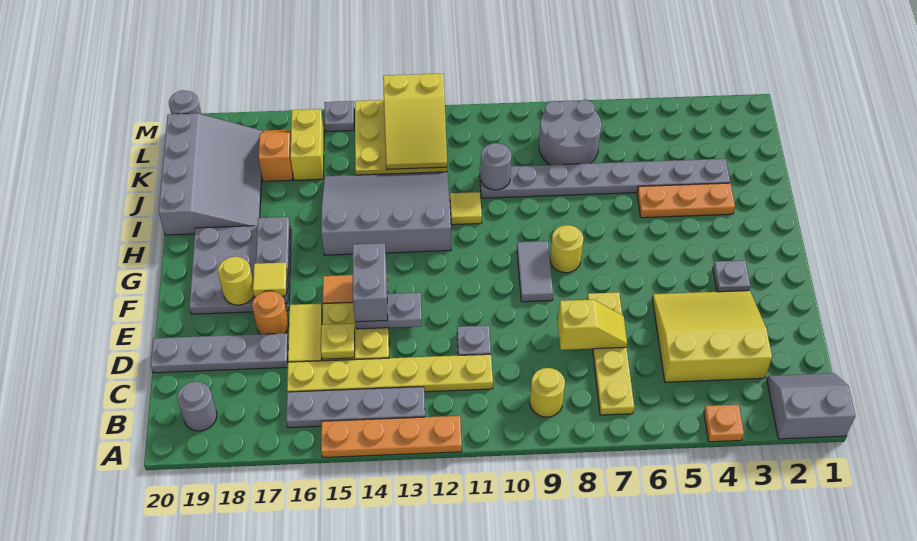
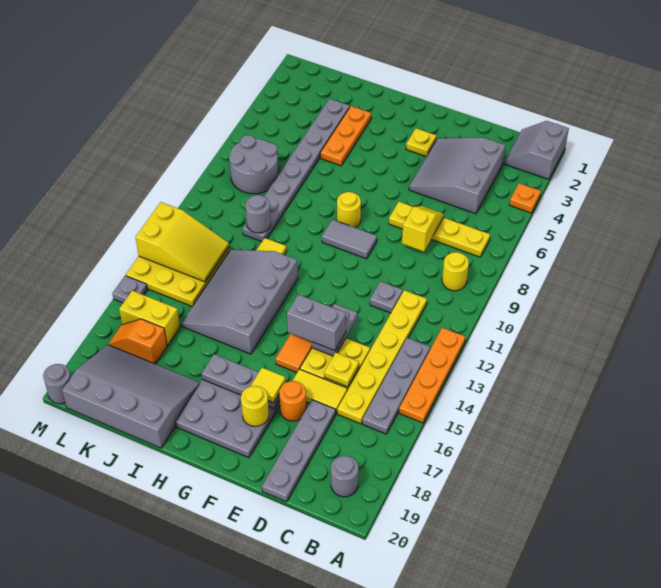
yellow 3x3 slope [652,290,772,382] -> grey 3x3 slope [409,137,506,214]
grey 1x1 plate [713,260,750,292] -> yellow 1x1 plate [406,128,437,157]

